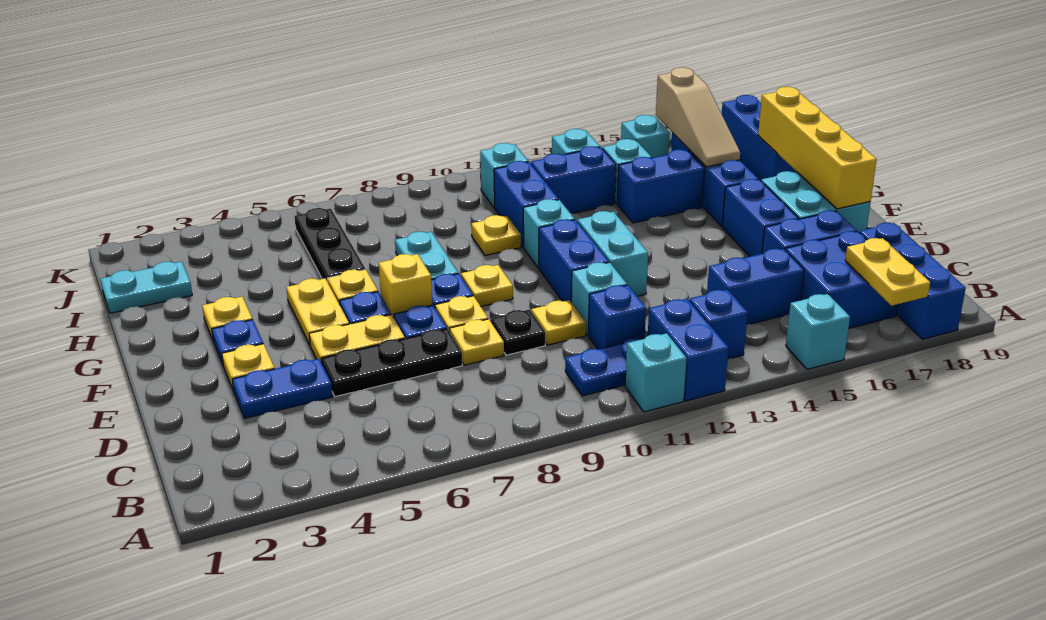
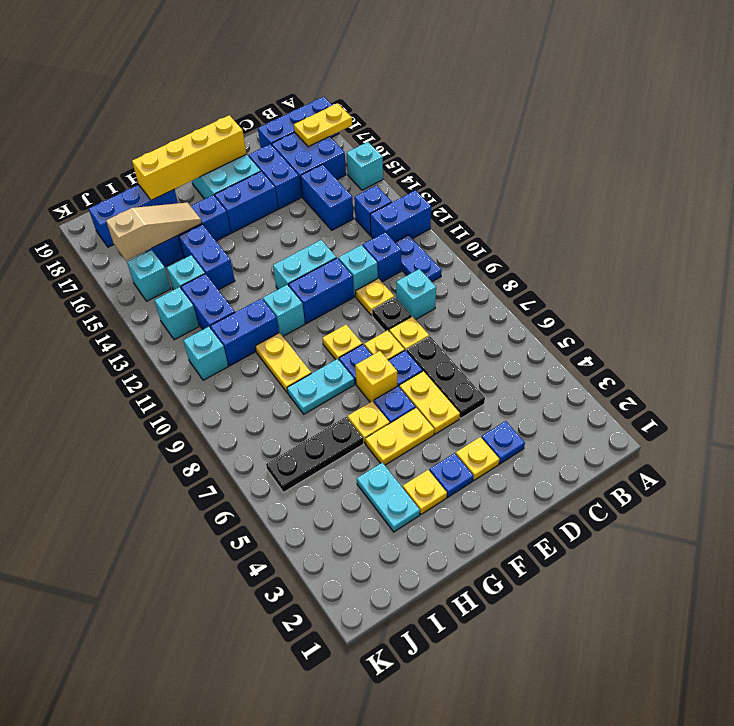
cyan 1x1 brick [625,333,687,412] -> cyan 1x1 brick moved to [396,269,436,320]
blue 1x2 plate [232,359,333,418] -> blue 1x1 plate [481,421,525,464]
yellow 1x1 plate [471,215,521,256] -> yellow 1x2 plate [255,333,311,393]
cyan 1x2 plate [100,262,192,313] -> cyan 1x2 plate moved to [357,463,420,532]

